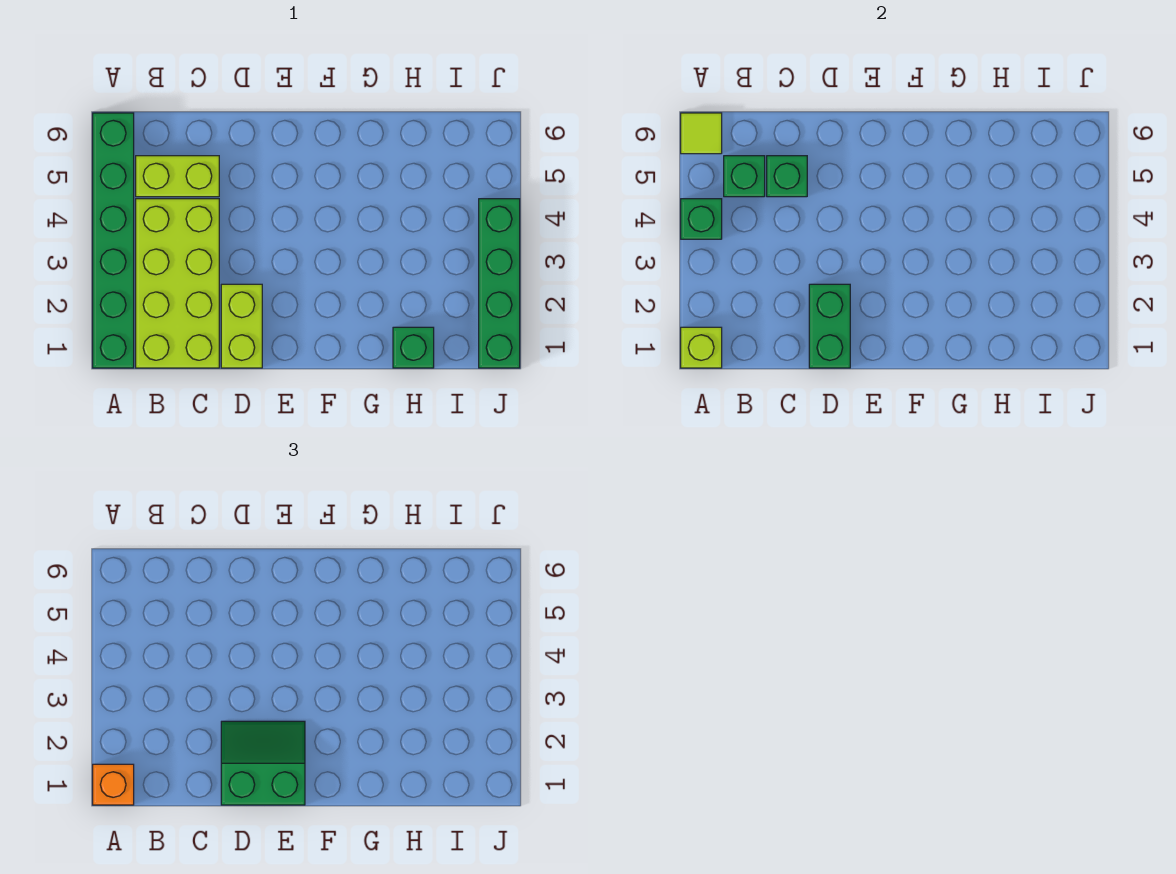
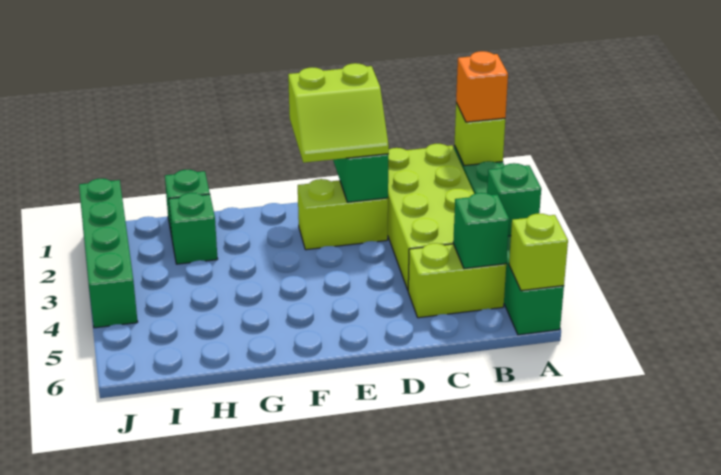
lime 1x1 tile [681,113,722,154] -> lime 1x1 brick [509,213,568,291]
green 1x1 brick [767,156,807,197] -> green 1x1 brick moved to [169,193,218,264]
lime 1x2 brick [221,284,262,368] -> lime 1x2 brick turned to [298,179,388,250]
green 2x2 slope [221,721,305,805] -> lime 2x2 slope [288,63,389,163]

